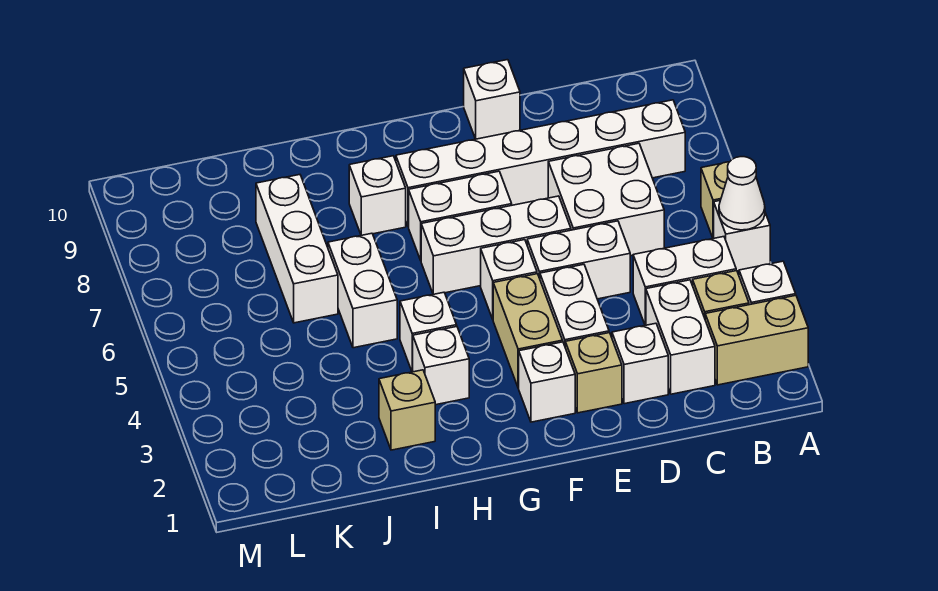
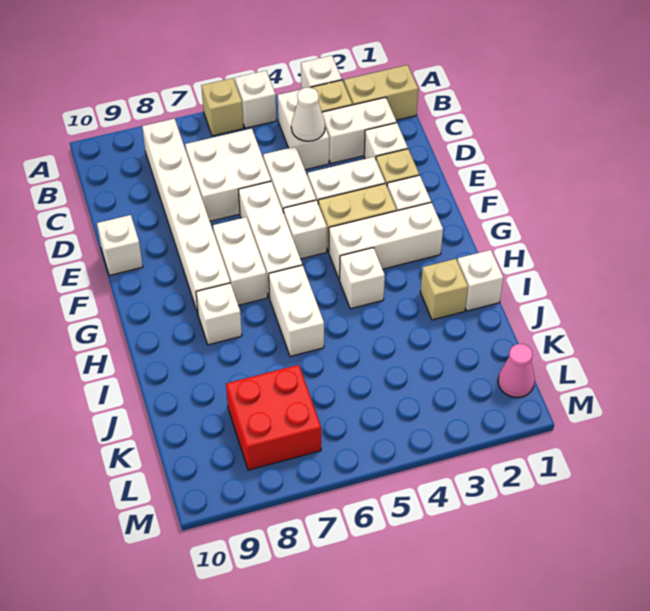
tan 1x2 brick [705,295,808,385] -> tan 1x2 brick turned to [344,65,418,120]
white 1x1 cone [719,157,765,230] -> white 1x1 cone moved to [291,88,325,141]
white 1x1 brick [413,327,469,405] -> white 1x1 brick moved to [457,250,503,311]
white 1x2 brick [328,233,397,348] -> white 1x2 brick turned to [269,265,324,356]
white 1x3 brick [256,175,338,323] -> white 1x3 brick moved to [329,202,443,280]
none -> red 2x2 brick [226,365,321,470]
none -> pink 1x1 cone [498,344,535,398]

